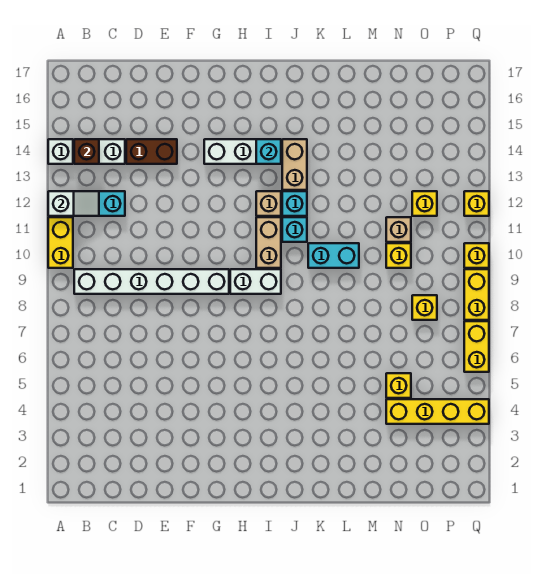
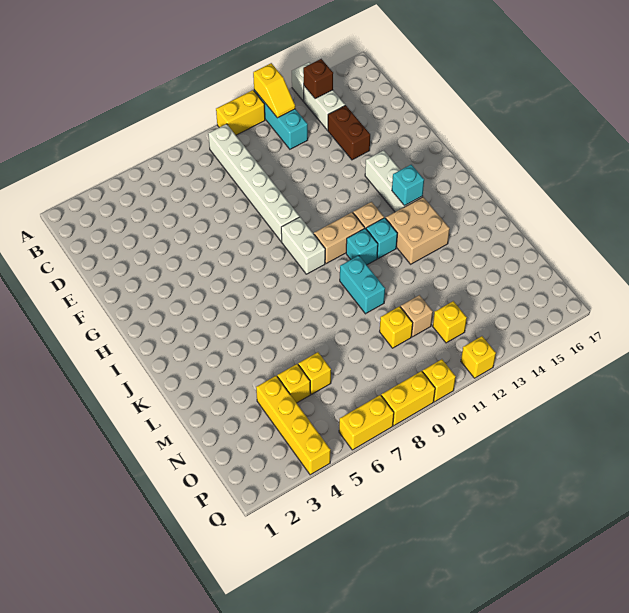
white 1x2 slope [48,191,99,216] -> yellow 1x2 slope [253,63,295,118]
tan 1x2 brick [282,139,307,190] -> tan 2x2 brick [386,197,450,264]
yellow 1x1 brick [412,295,437,320] -> yellow 1x1 brick moved to [298,352,331,394]

